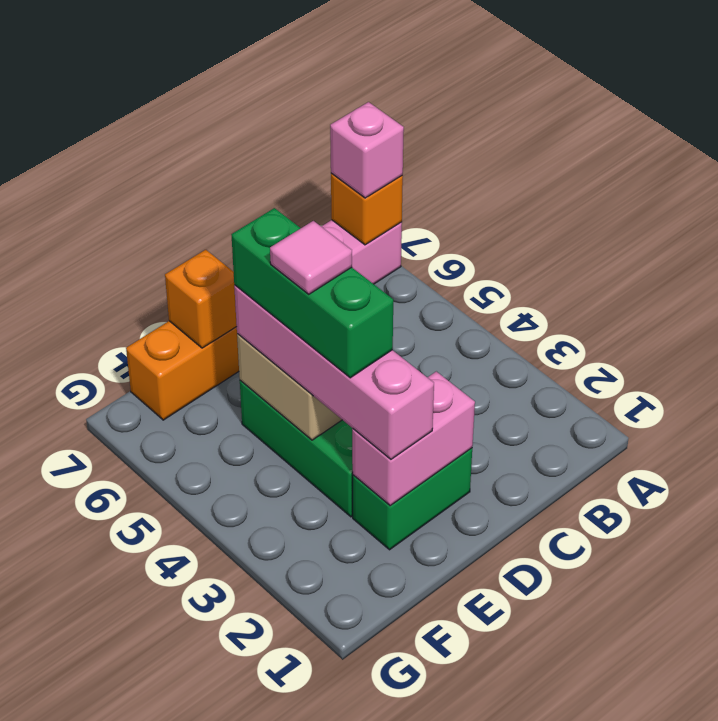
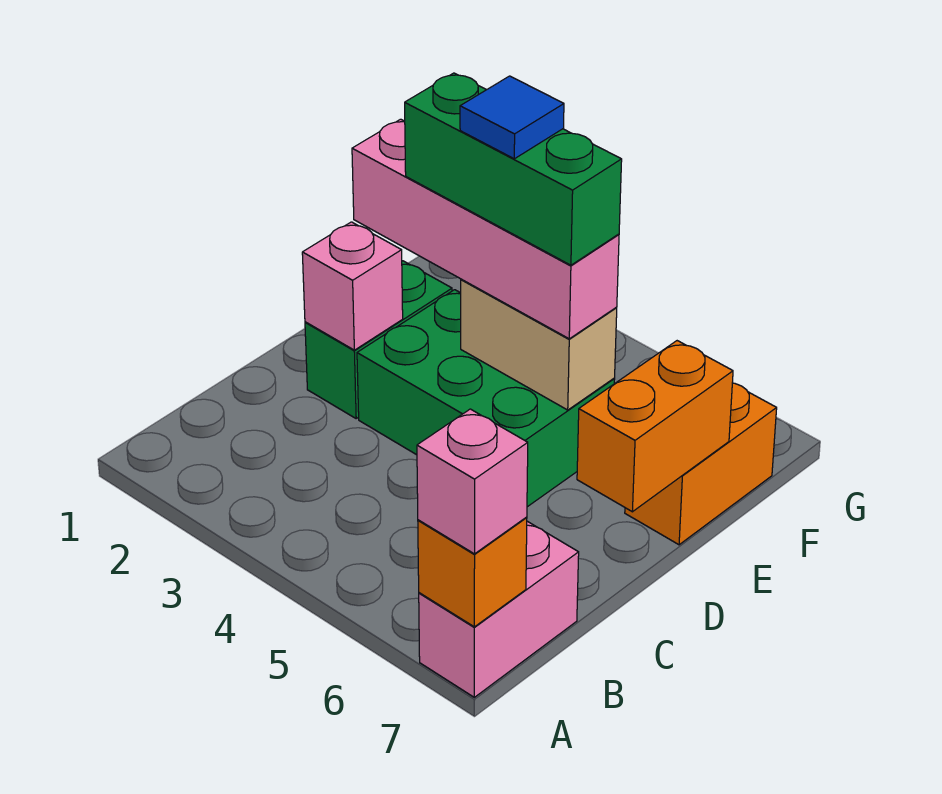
pink 1x2 brick [352,371,475,506] -> pink 1x1 brick [302,222,403,350]
pink 1x1 tile [270,221,352,294] -> blue 1x1 tile [460,76,564,159]
orange 1x1 brick [165,250,237,348] -> orange 1x2 brick [577,341,733,512]

